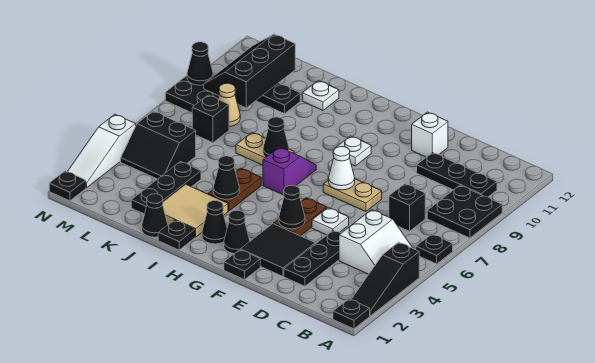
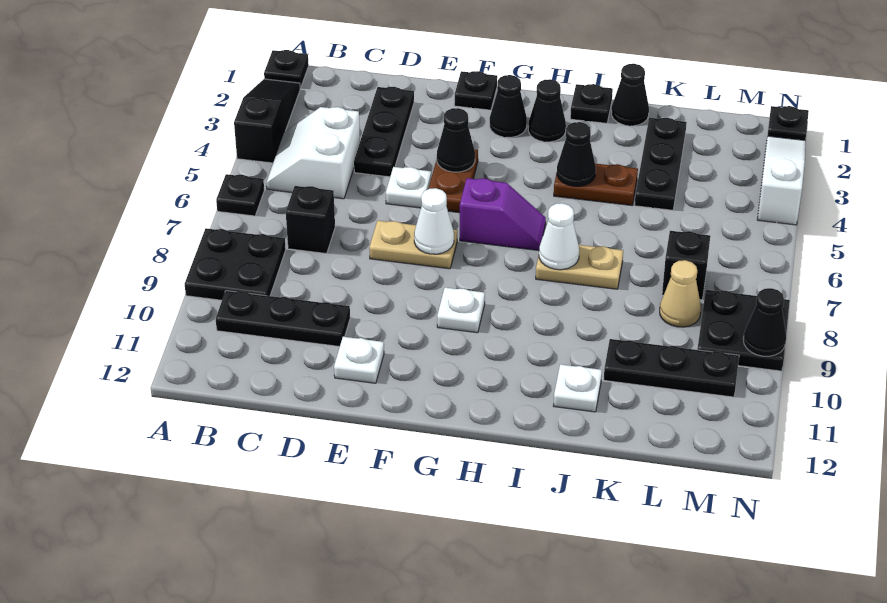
black 2x2 tile [240,224,315,276] -> none
white 1x1 brick [412,112,448,157] -> white 1x1 plate [334,337,384,383]
purple 1x2 slope [263,147,316,195] -> purple 1x2 slope turned to [460,178,546,251]
tan 2x2 tile [163,184,228,237] -> none
brown 1x2 plate [208,168,261,211] -> brown 1x2 plate turned to [554,164,638,205]
black 1x1 cone [263,117,289,157] -> white 1x1 cone [539,203,579,270]
black 2x2 slope [121,111,196,179] -> none
black 2x3 slope [204,34,295,108] -> none

